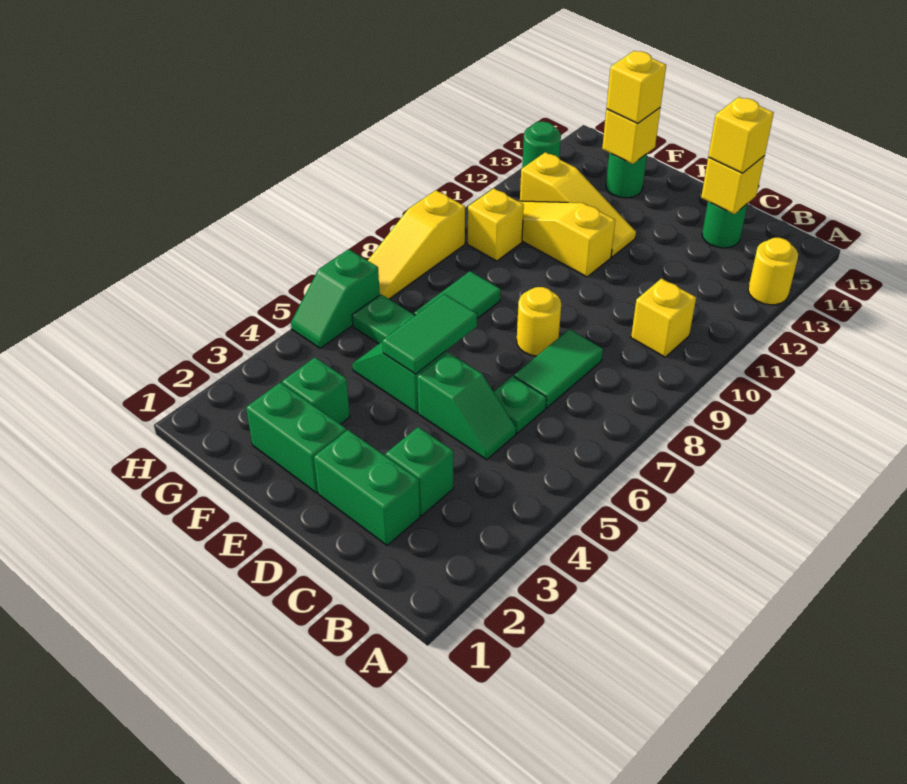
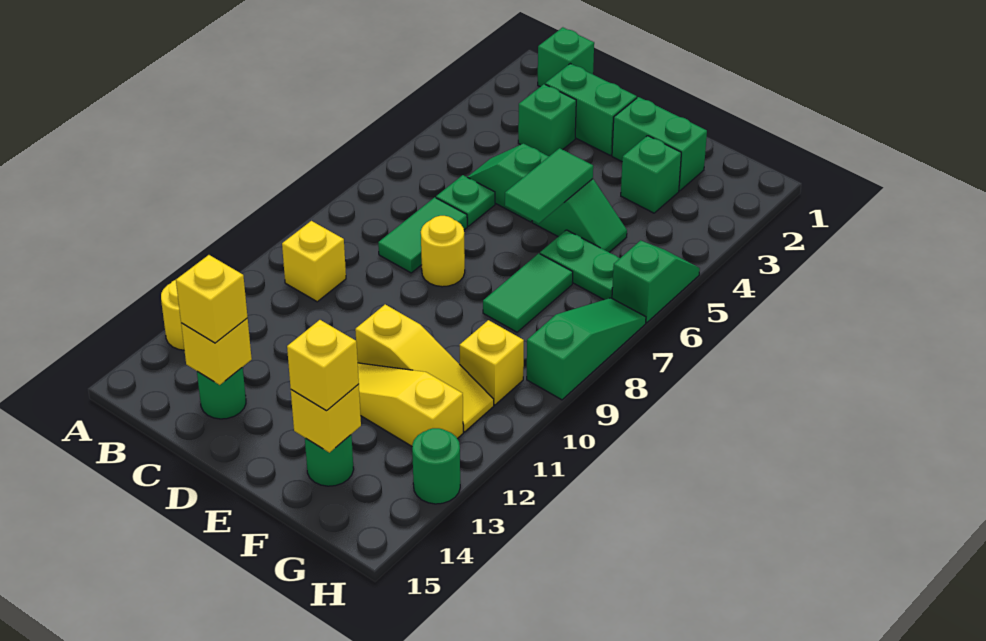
none -> green 1x1 brick [538,27,594,87]
yellow 1x3 slope [368,190,465,299] -> green 1x3 slope [527,298,646,400]

